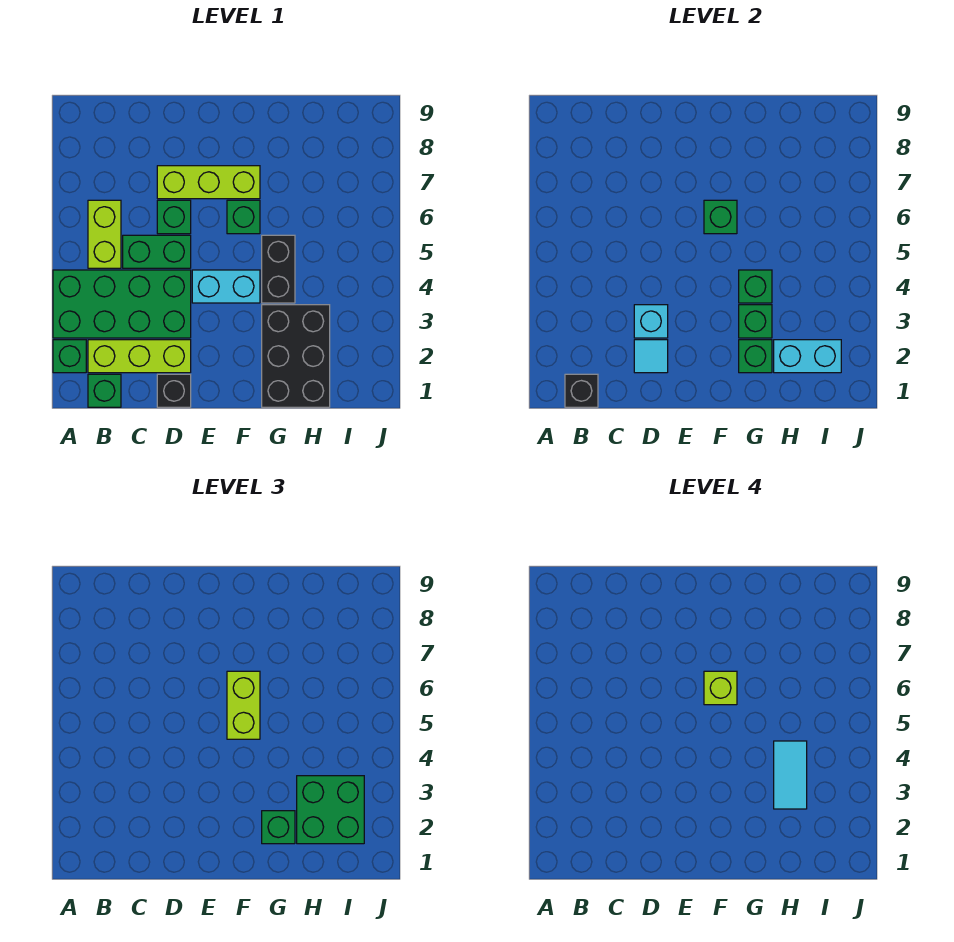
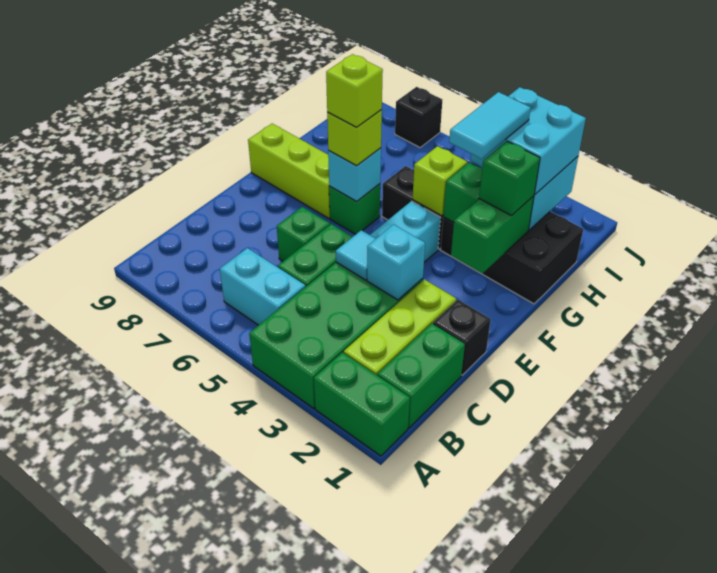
green 1x1 brick [53,340,86,373] -> green 1x2 brick [314,352,410,456]
green 1x1 brick [88,374,121,407] -> green 1x2 brick [378,324,465,428]
black 1x1 brick [565,374,598,407] -> black 1x1 brick moved to [395,87,442,147]
lime 1x2 brick [88,200,121,268] -> cyan 1x2 brick [220,248,305,325]
cyan 1x1 tile [634,340,668,373] -> cyan 1x1 tile moved to [336,230,376,280]
lime 1x3 brick [157,166,260,199] -> lime 1x3 brick turned to [248,124,330,218]
lime 1x2 brick [227,671,260,739] -> lime 1x1 brick [327,110,382,166]
green 1x1 brick [704,200,737,234] -> cyan 1x1 brick [328,148,381,202]
green 1x1 brick [739,340,772,373] -> green 1x2 brick [451,196,534,273]
green 1x1 brick [739,270,772,303] -> lime 1x1 brick [413,146,467,216]
green 2x2 brick [297,776,364,844] -> cyan 2x2 brick [470,87,586,194]
cyan 1x2 tile [774,741,807,809] -> cyan 1x2 tile turned to [449,92,531,159]

